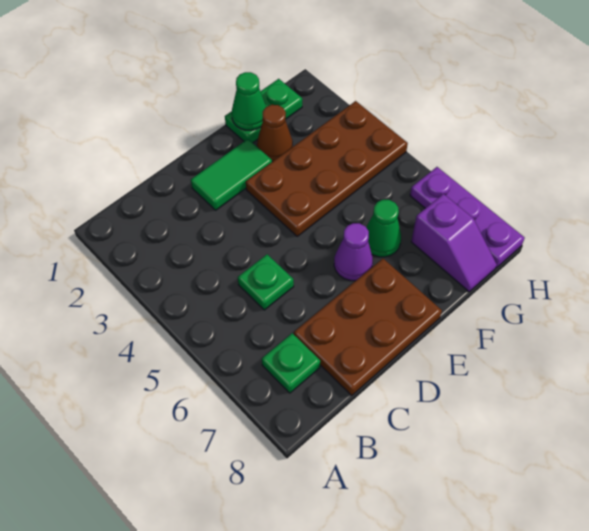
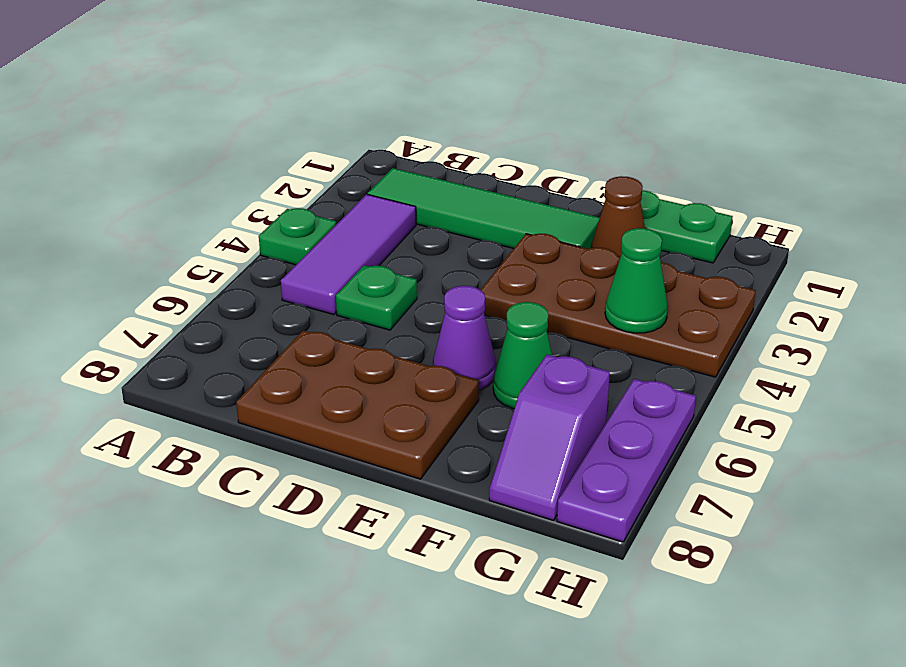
none -> purple 1x3 tile [281,194,416,315]
green 1x1 plate [262,333,320,393] -> green 1x1 plate moved to [259,208,336,265]
green 1x2 tile [191,139,272,210] -> green 1x4 tile [368,168,600,249]
green 1x1 cone [232,72,266,130] -> green 1x1 cone moved to [605,228,668,333]

